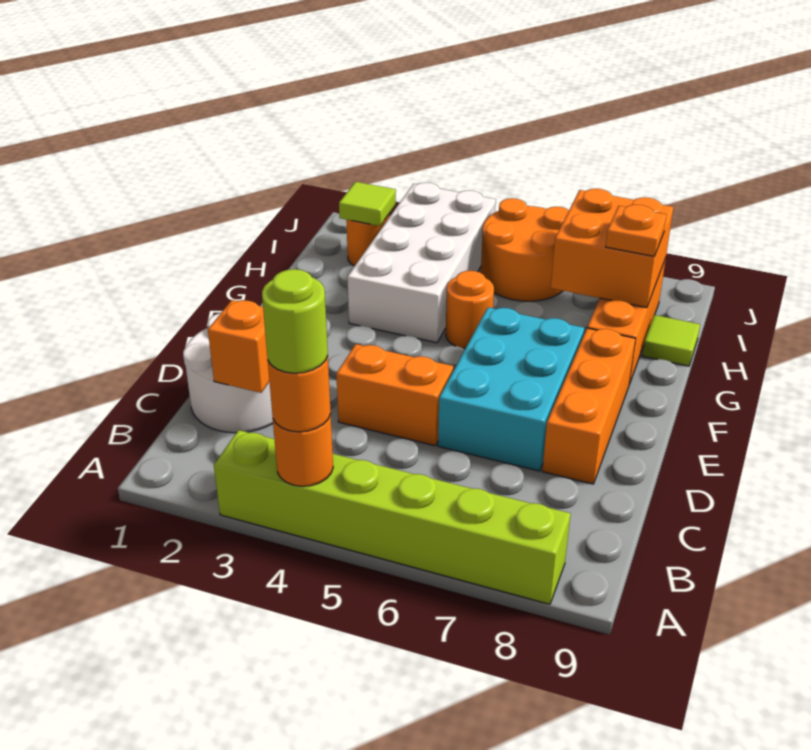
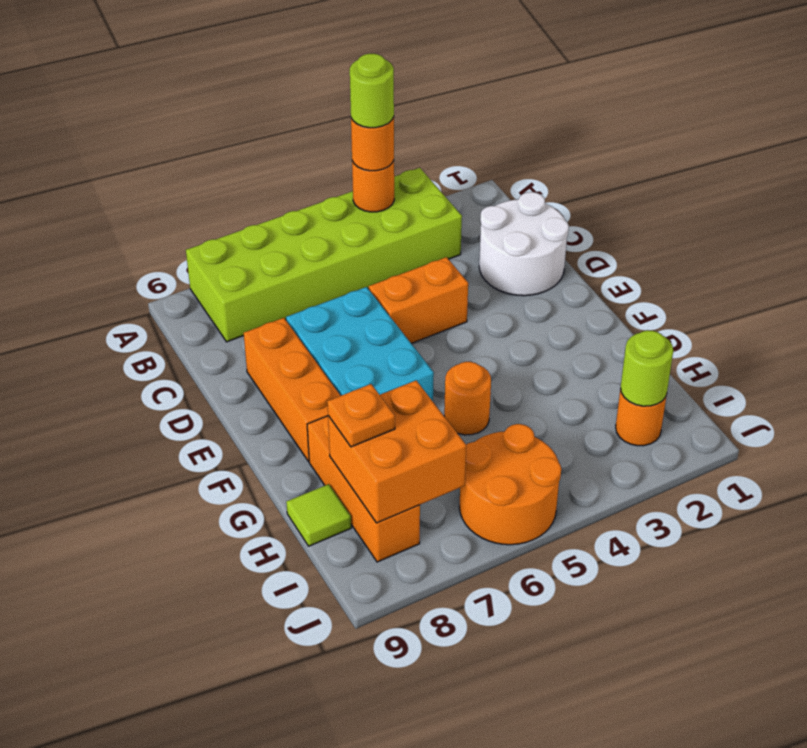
lime 1x6 brick [214,430,571,604] -> lime 2x6 brick [186,168,462,342]
orange 1x1 brick [208,300,269,393] -> none
white 2x4 brick [347,183,496,343] -> none
lime 1x1 tile [339,182,396,226] -> lime 1x1 round brick [621,330,673,406]

